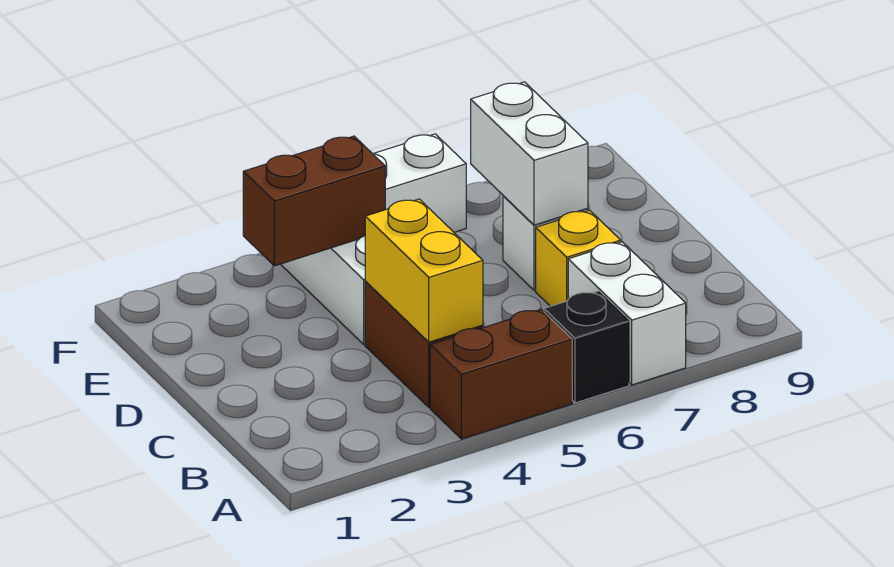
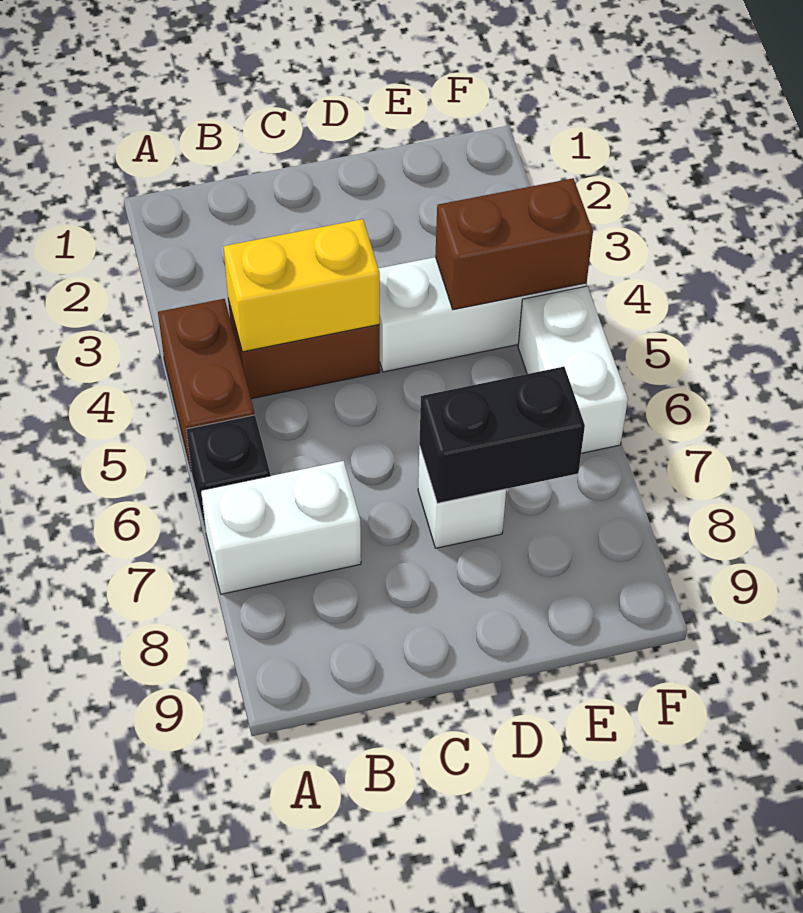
yellow 1x1 brick [536,210,621,306] -> none
white 1x2 brick [471,82,588,225] -> black 1x2 brick [419,367,585,503]
brown 1x2 brick [243,136,385,266] -> brown 1x2 brick turned to [435,178,593,310]

